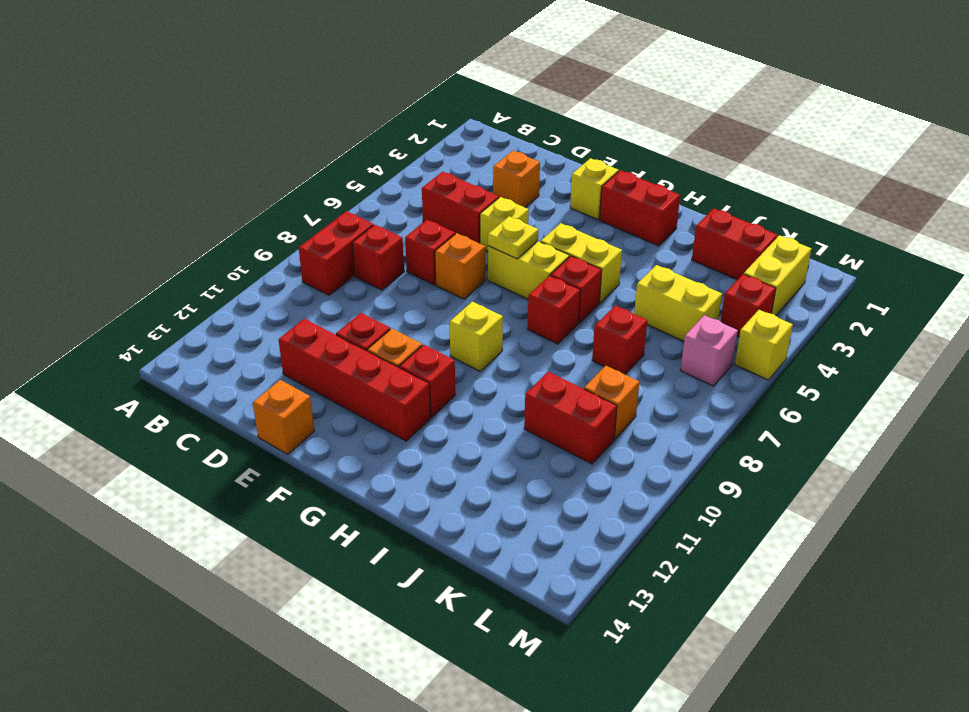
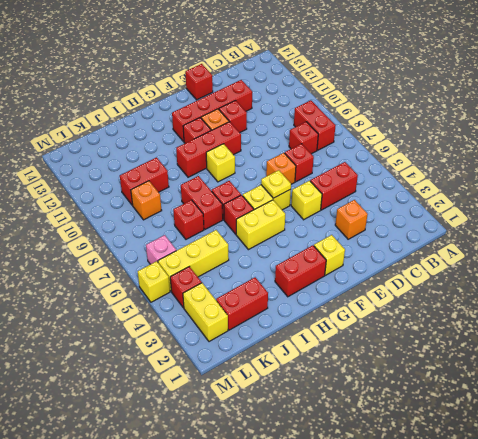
orange 1x1 brick [253,380,314,454] -> red 1x1 brick [185,64,213,100]
none -> red 1x3 brick [176,122,241,177]
none -> red 1x2 brick [181,176,223,229]
yellow 1x2 brick [634,265,722,341] -> yellow 1x3 brick [158,230,229,291]

